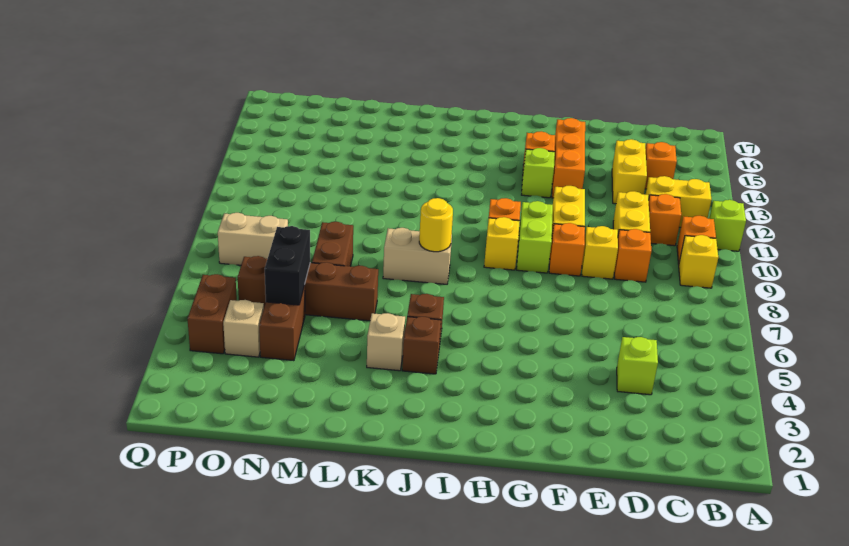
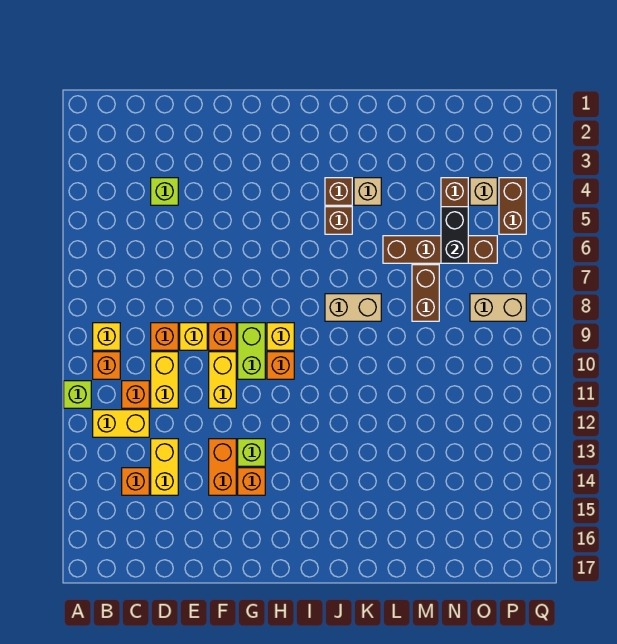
orange 1x3 brick [552,118,585,198] -> orange 1x2 brick [209,439,236,495]
yellow 1x1 round brick [419,198,453,252] -> none

